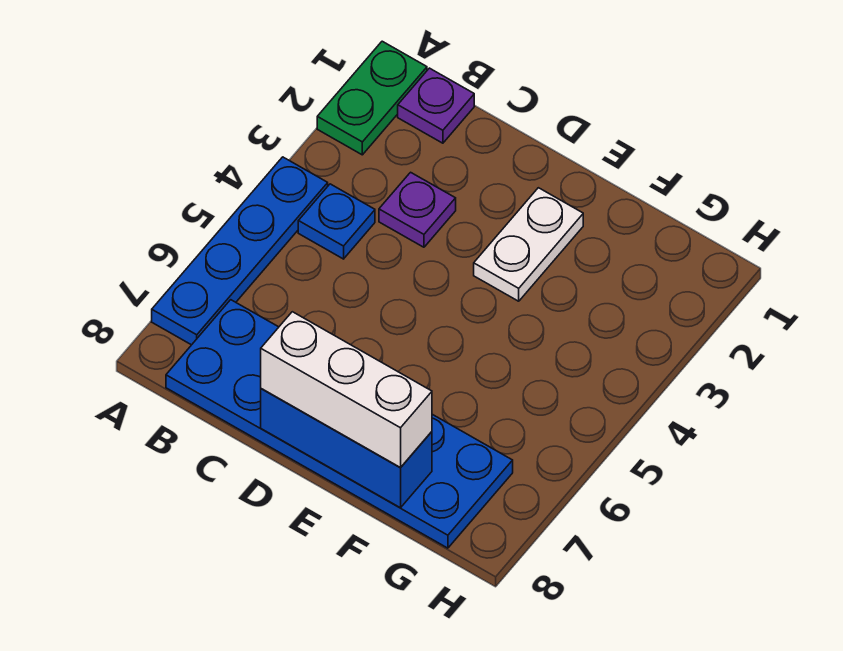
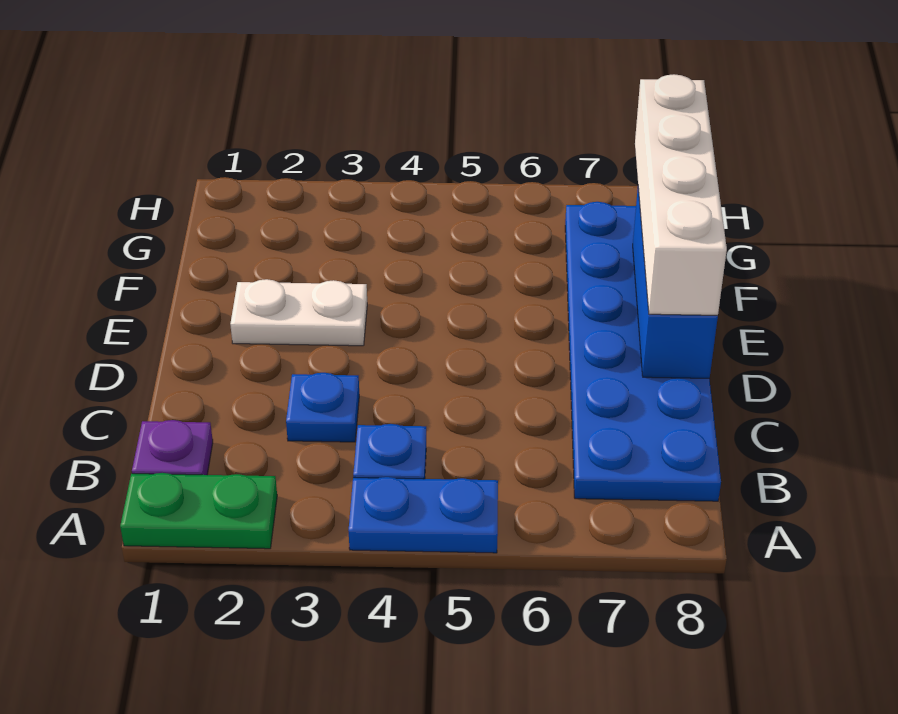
blue 1x4 plate [152,157,328,345] -> blue 1x2 plate [349,477,498,553]
purple 1x1 plate [379,172,456,247] -> blue 1x1 plate [286,373,359,442]
white 1x3 brick [261,312,432,468] -> white 1x4 brick [635,74,727,315]

